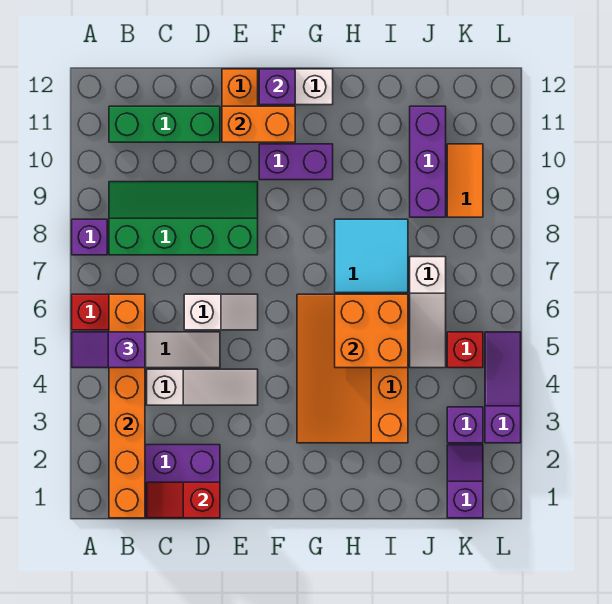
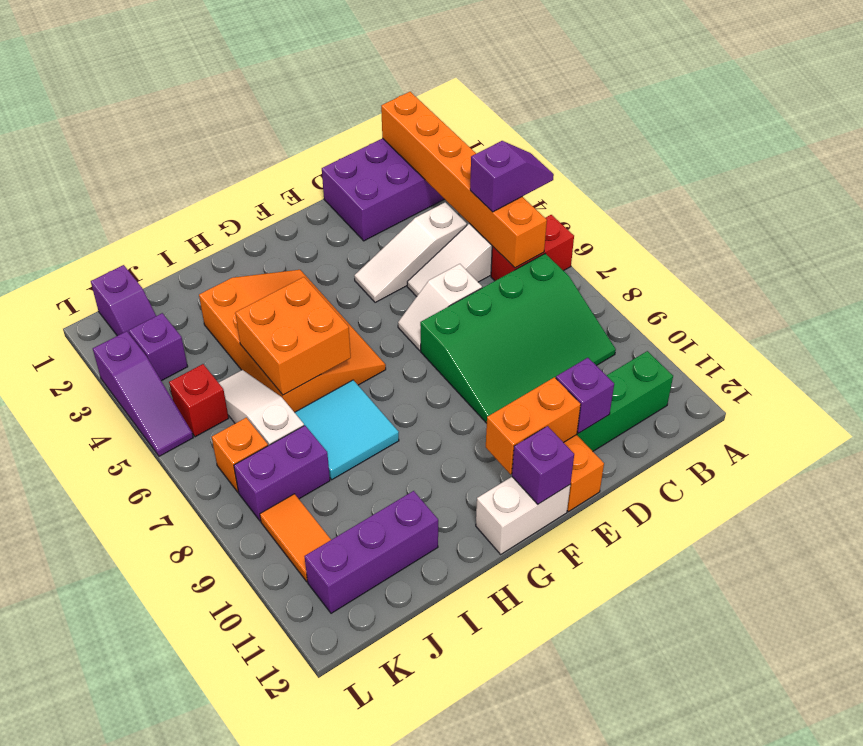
purple 1x1 brick [72,219,107,255] -> purple 1x1 brick moved to [556,358,614,433]
green 2x4 slope [109,182,258,255] -> green 3x4 slope [420,254,616,423]
red 1x2 slope [147,482,220,518] -> none
purple 1x2 brick [259,144,333,180] -> purple 1x2 brick moved to [234,425,330,521]
purple 1x3 brick [410,106,446,217] -> purple 1x3 brick turned to [305,491,438,613]
none -> orange 1x1 brick [212,418,268,492]

